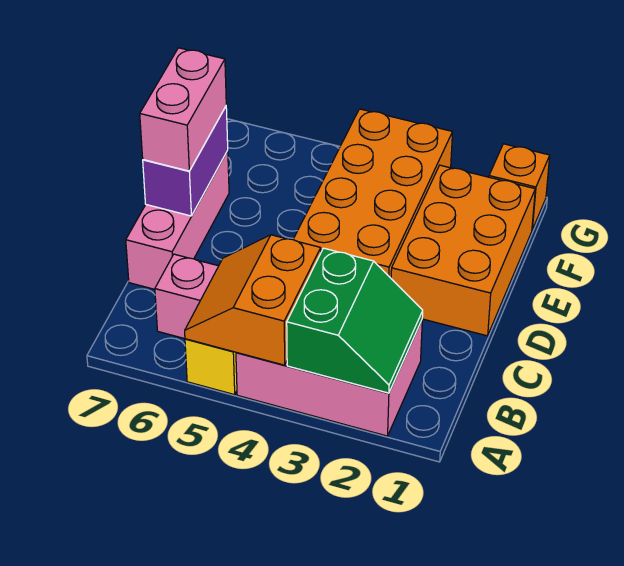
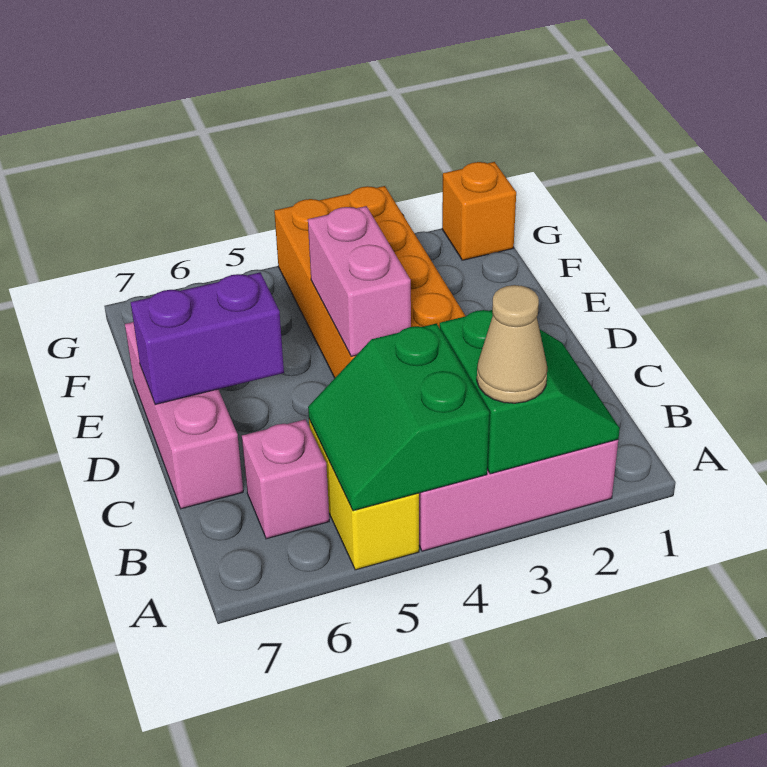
none -> tan 1x1 cone [477,285,547,403]
orange 2x2 slope [185,235,321,365] -> green 2x2 slope [308,324,489,511]
orange 2x3 brick [391,165,535,336] -> none
purple 1x2 brick [143,107,228,216] -> purple 1x2 brick turned to [131,273,284,405]
pink 1x2 brick [140,48,226,171] -> pink 1x2 brick moved to [308,206,411,356]

